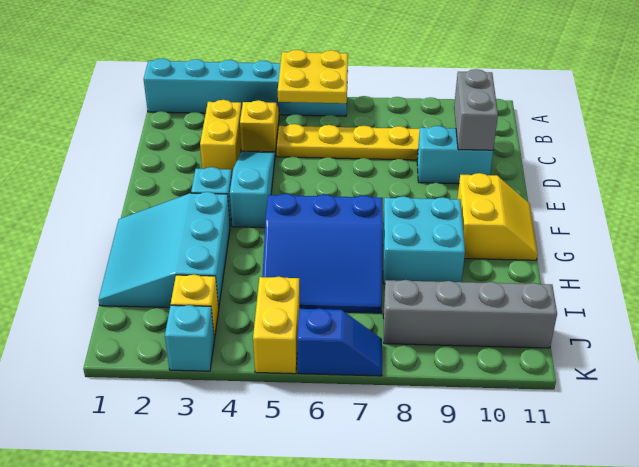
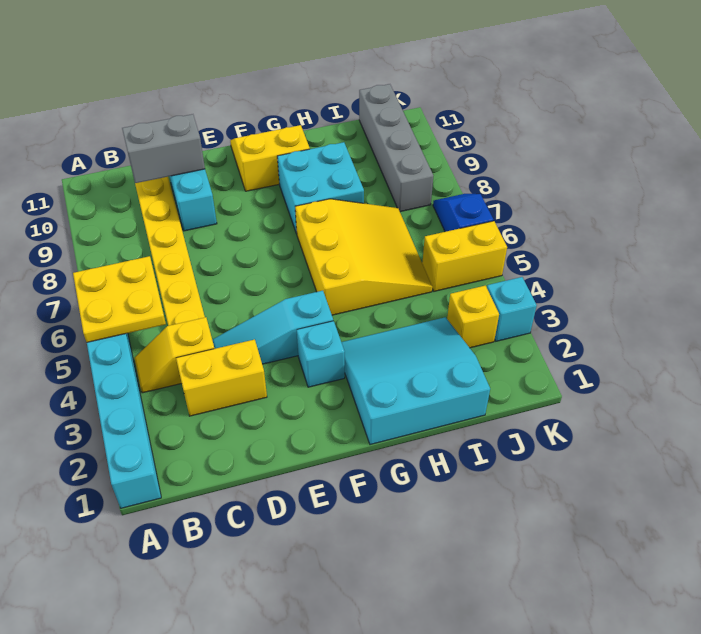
cyan 3x3 slope [99,192,230,308] -> cyan 3x3 slope turned to [341,317,490,445]
blue 3x3 slope [263,194,383,313] -> yellow 3x3 slope [295,199,432,315]

